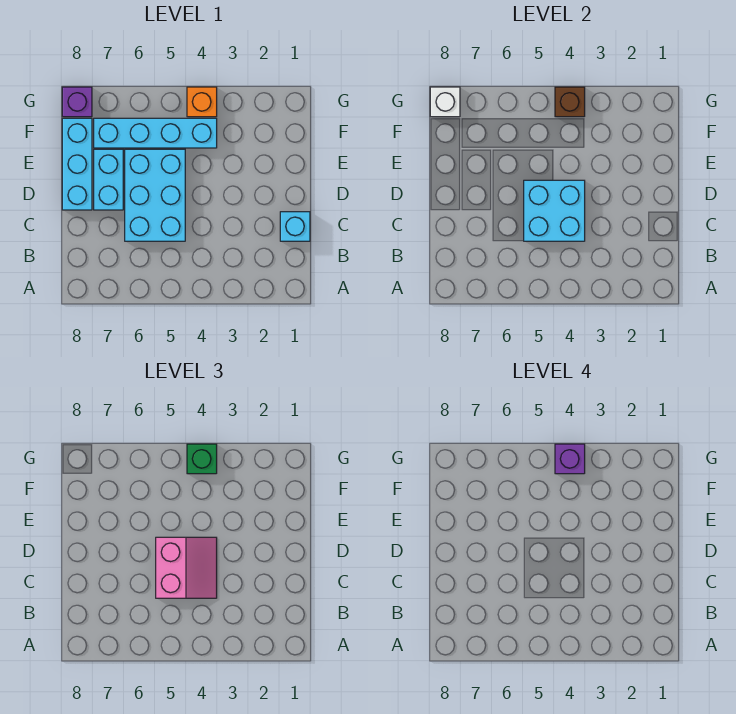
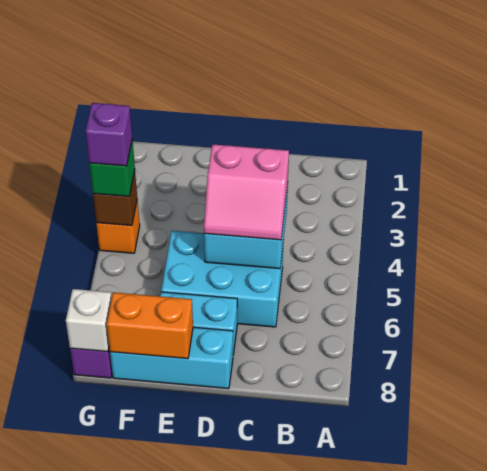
cyan 1x1 brick [280,212,310,241] -> none
pink 2x2 slope [156,537,217,598] -> pink 2x2 slope turned to [204,144,289,240]
none -> orange 1x2 brick [107,292,193,359]
cyan 1x4 brick [94,118,217,148] -> none

